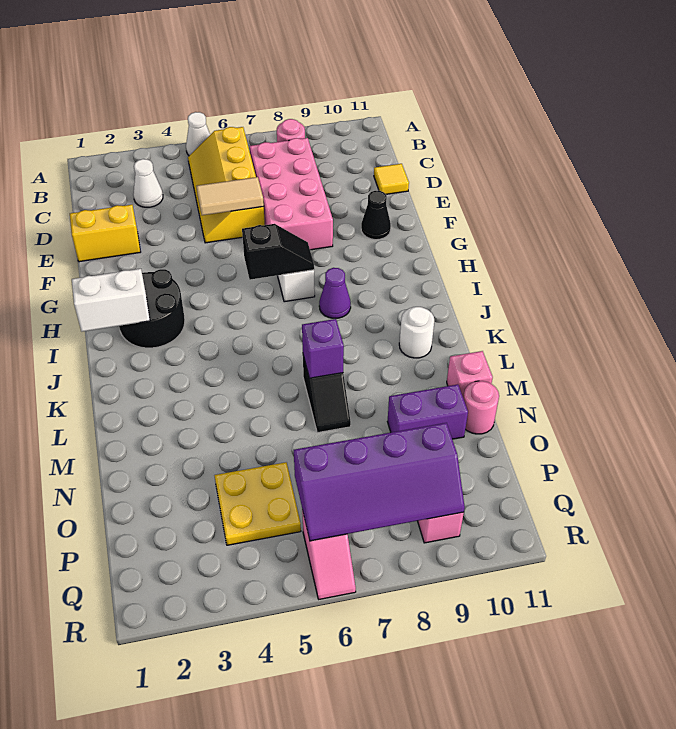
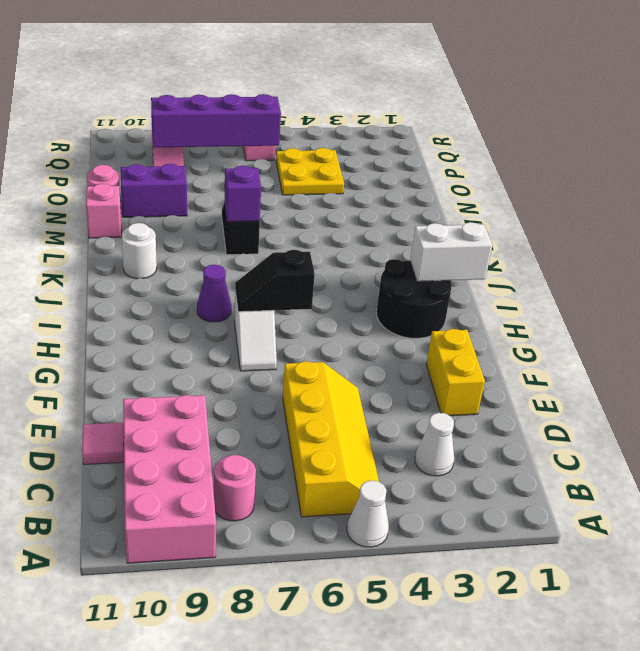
pink 2x4 brick [250,138,333,250] -> pink 2x4 brick moved to [123,395,216,563]
yellow 1x1 tile [374,164,409,194] -> pink 1x1 tile [82,423,124,464]
yellow 1x2 brick [70,205,141,262] -> yellow 1x2 brick turned to [426,329,485,416]
tan 1x2 tile [196,177,264,215] -> none
black 1x1 cone [361,191,391,240] -> none

